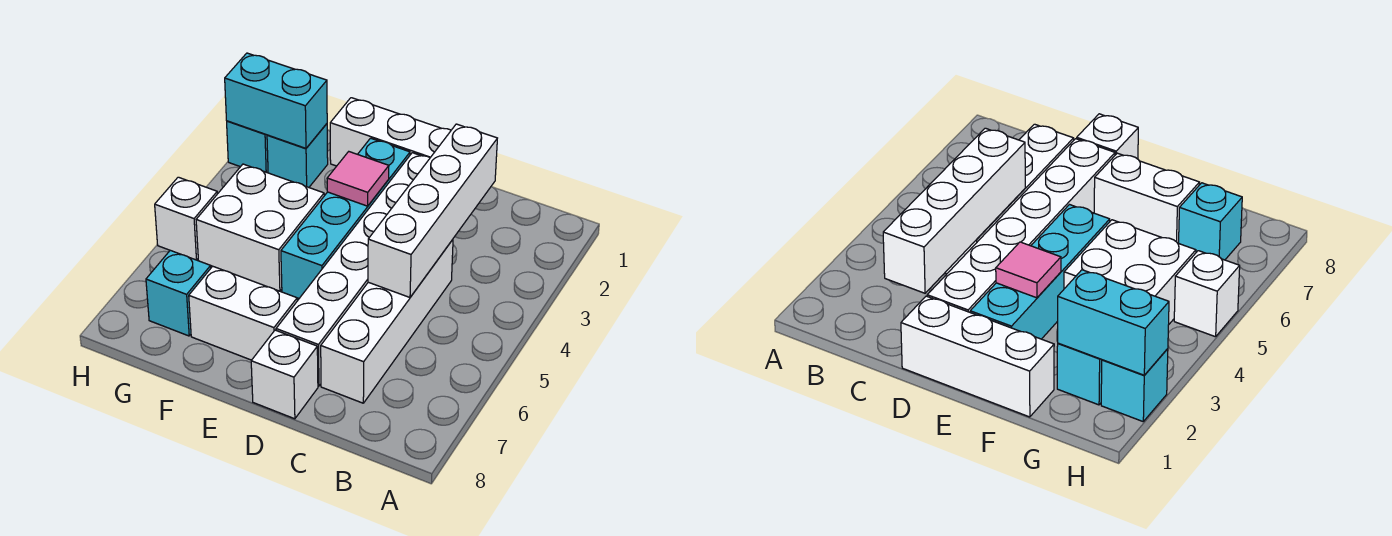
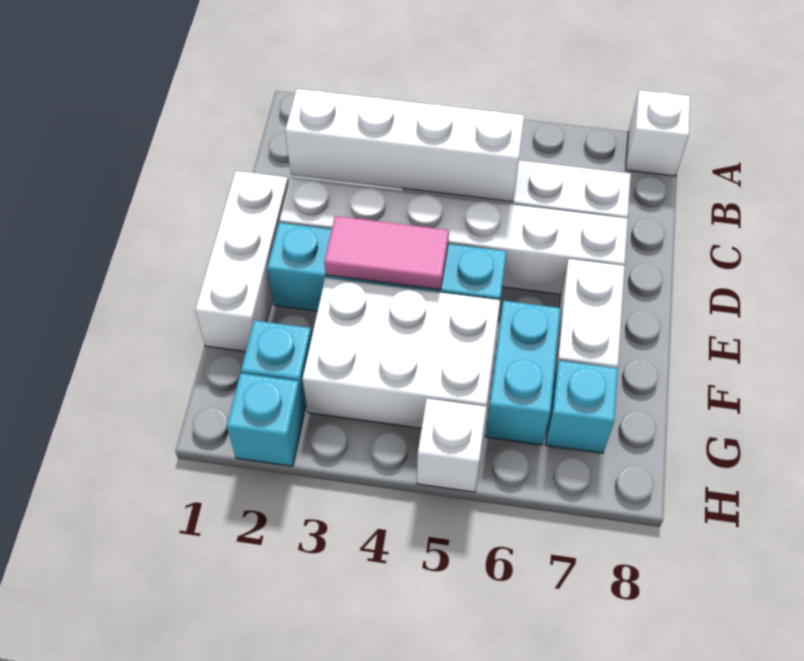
white 1x1 brick [251,330,318,419] -> white 1x1 brick moved to [626,90,690,176]
pink 1x1 tile [327,152,389,206] -> pink 1x2 tile [324,216,449,290]
white 2x2 brick [196,164,324,291] -> white 2x3 brick [302,278,500,428]
cyan 1x2 brick [225,53,327,148] -> cyan 1x2 brick moved to [485,301,561,445]

